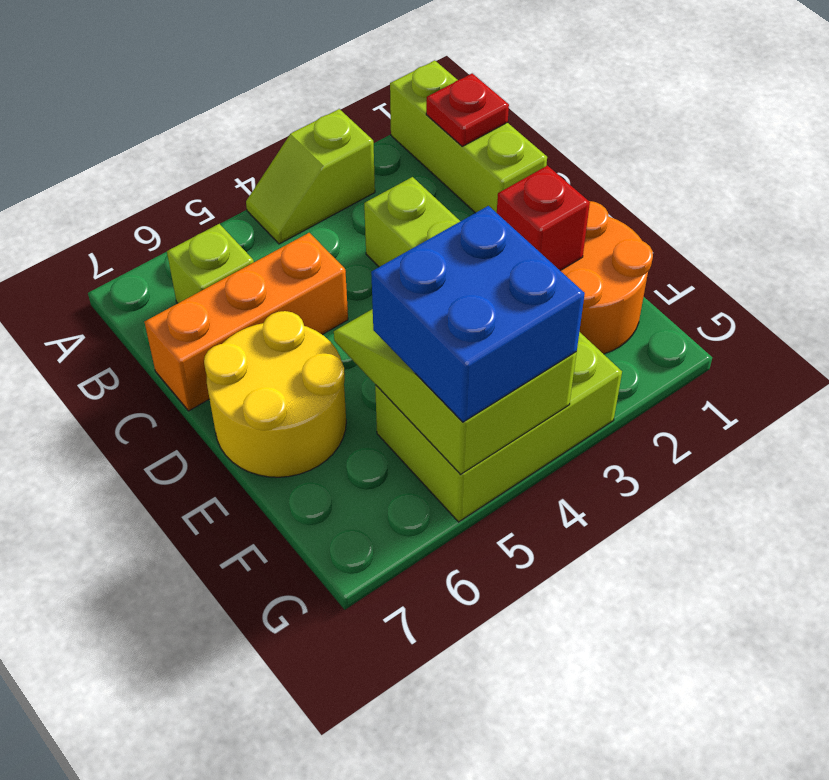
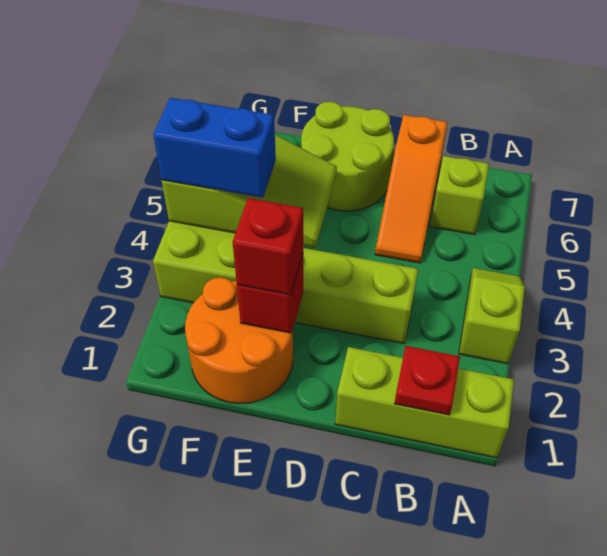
orange 1x3 brick [145,233,348,411] -> orange 1x3 slope [375,115,447,263]
yellow 2x2 round brick [204,311,346,477] -> lime 2x2 round brick [301,102,394,211]
none -> red 1x1 brick [233,198,303,295]
blue 2x2 brick [371,206,585,422] -> blue 1x2 brick [153,98,276,198]

